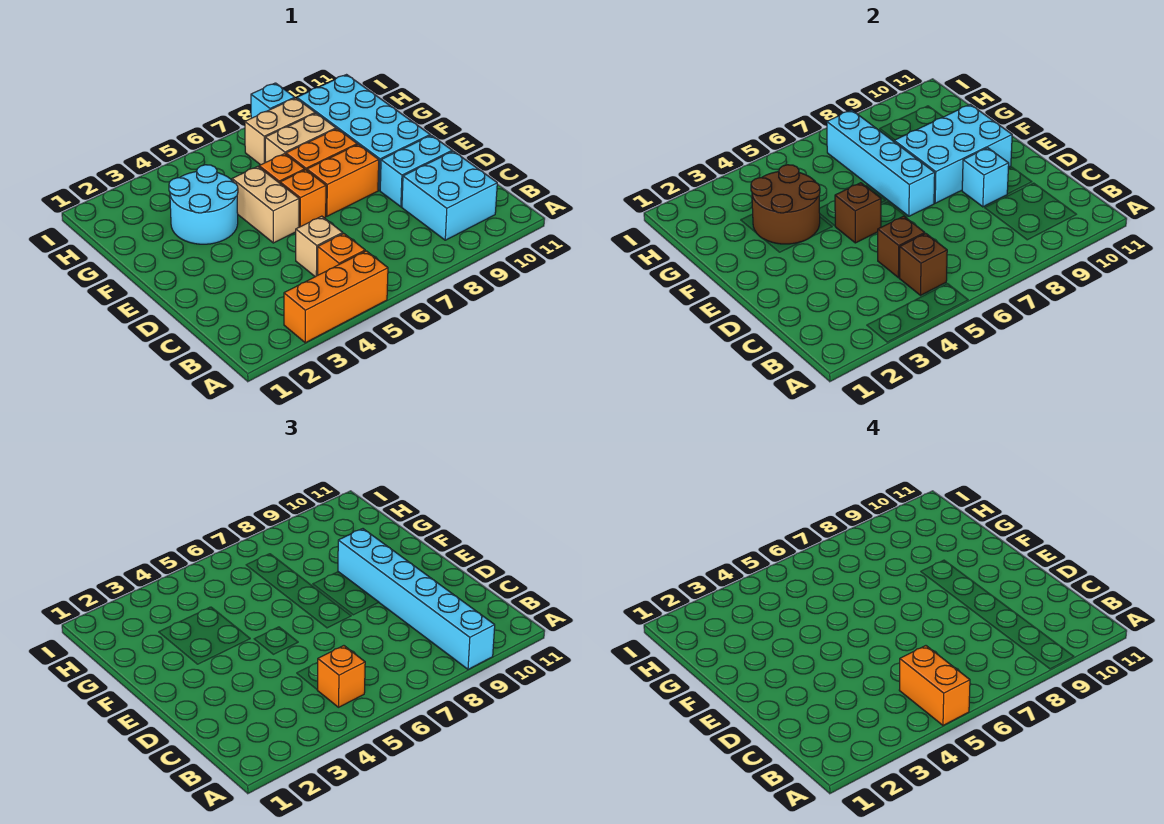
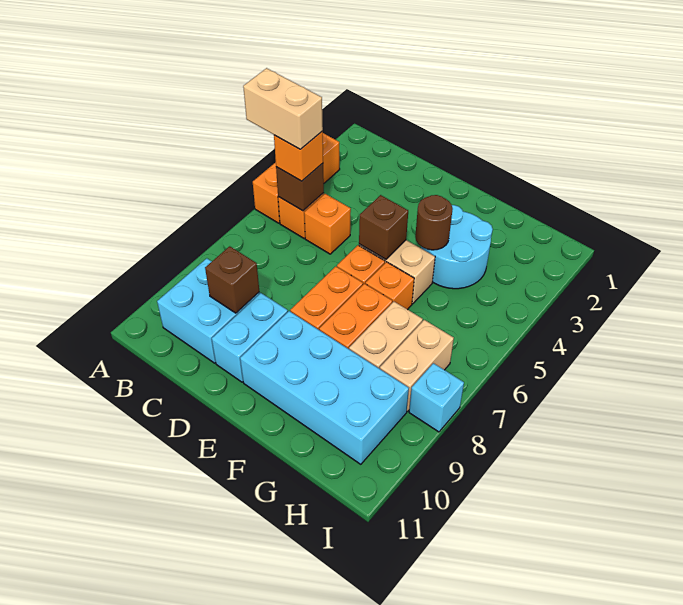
orange 1x2 brick [899,646,970,725] -> tan 1x2 brick [243,68,323,149]
cyan 1x6 brick [338,529,495,669] -> none
tan 1x1 brick [296,216,343,277] -> orange 1x1 brick [304,194,351,254]
brown 1x1 brick [878,216,925,278] -> brown 1x1 brick moved to [205,246,259,313]
cyan 1x1 brick [962,148,1009,207] -> none
cyan 1x4 brick [827,110,935,216] -> none
cyan 2x3 brick [894,104,1012,203] -> none
brown 2x2 round brick [751,165,820,244] -> brown 1x1 round brick [415,195,453,250]

